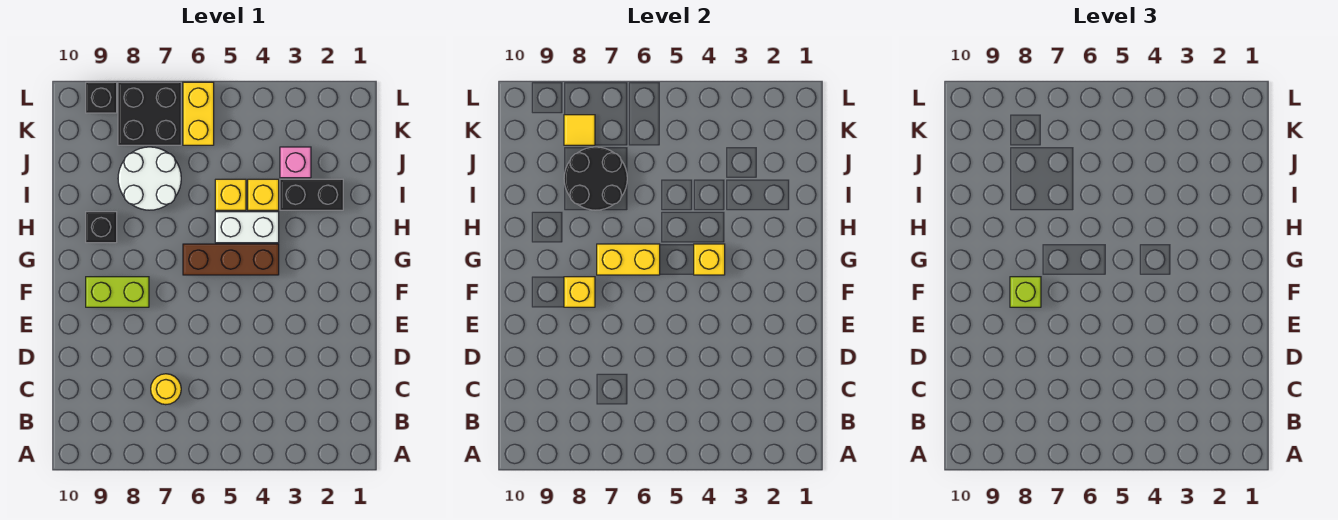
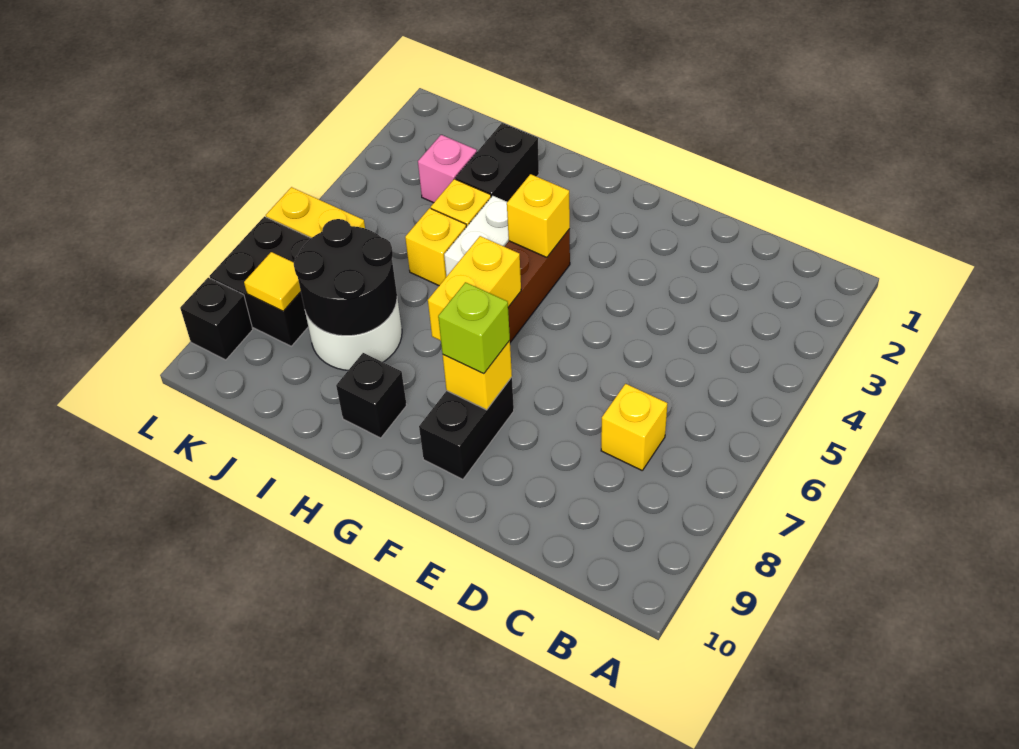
yellow 1x1 round brick [151,374,181,405] -> yellow 1x1 brick [601,384,667,470]
lime 1x2 brick [86,277,149,307] -> black 1x2 brick [419,377,514,479]

